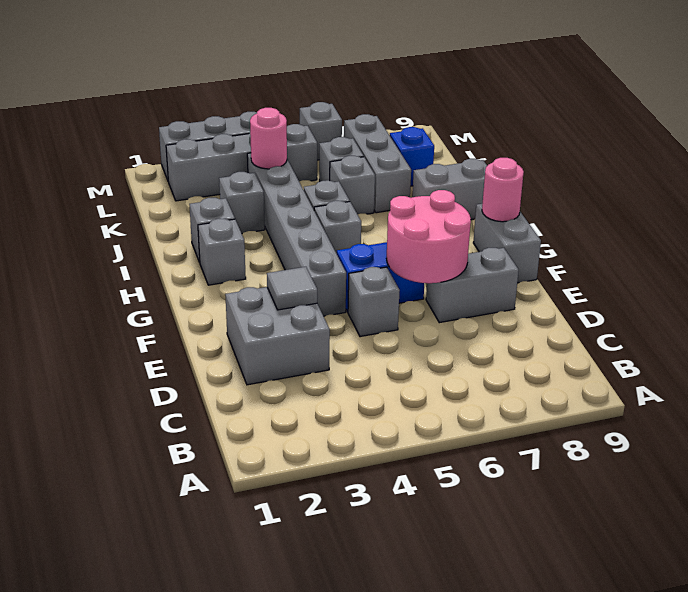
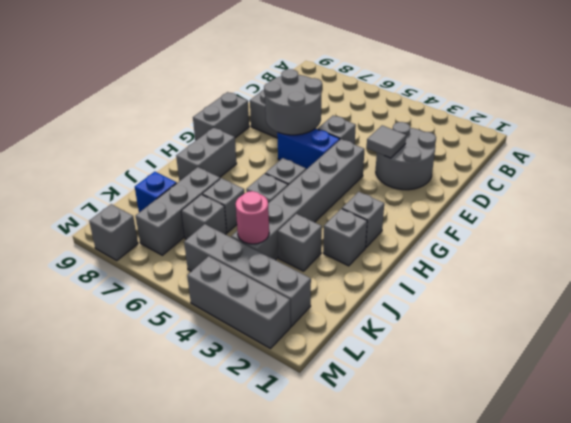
grey 2x2 brick [225,287,330,385] -> grey 2x2 round brick [376,122,436,190]
pink 2x2 round brick [387,190,471,283] -> grey 2x2 round brick [264,69,322,135]
pink 1x1 round brick [482,158,524,222] -> none
grey 1x2 brick [412,159,487,220] -> grey 1x2 brick turned to [176,127,237,181]
grey 1x1 brick [300,102,342,160] -> grey 1x1 brick moved to [89,204,138,261]

